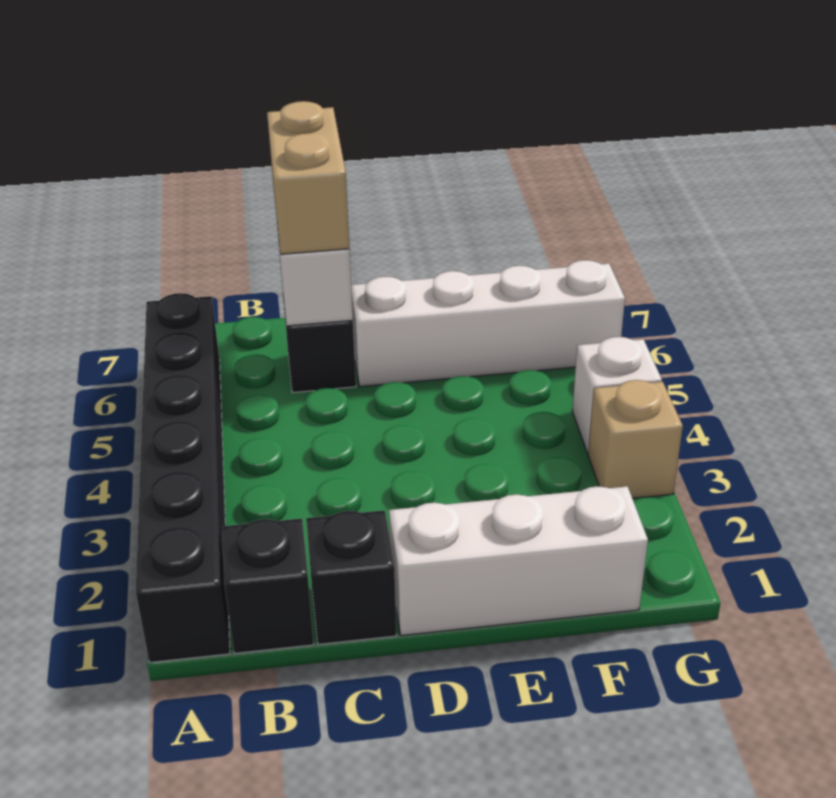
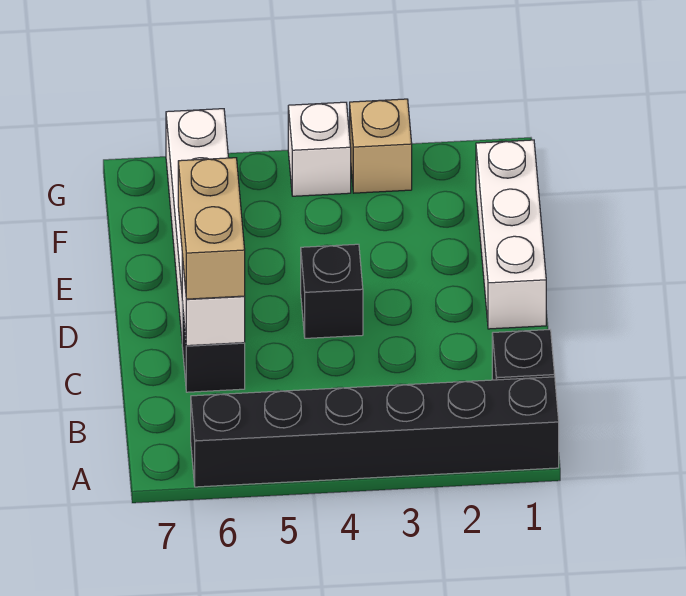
black 1x1 brick [306,510,397,644] -> black 1x1 brick moved to [301,244,363,338]
tan 1x2 brick [267,101,349,254] -> tan 1x2 brick turned to [178,158,245,299]

